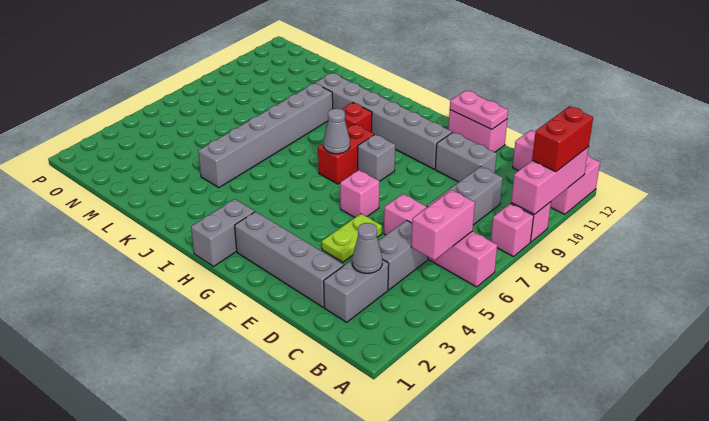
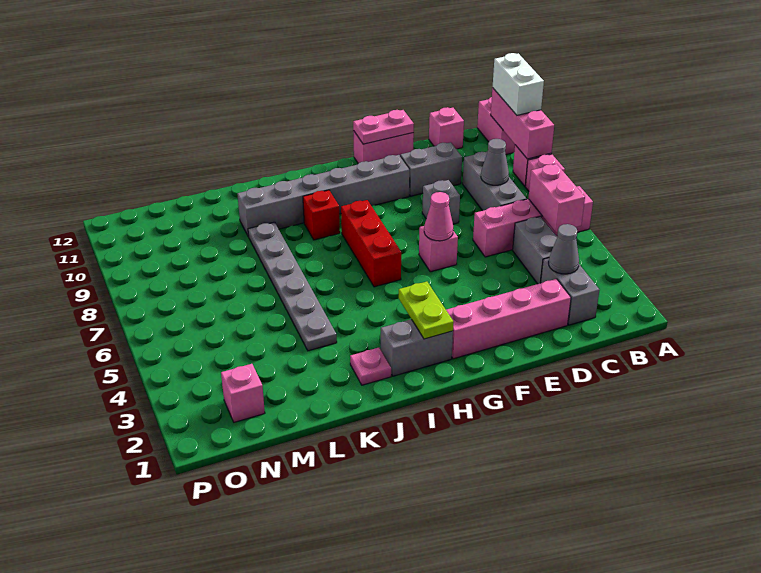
red 1x2 brick [532,106,593,172] -> white 1x2 brick [493,53,544,115]
grey 1x4 brick [235,212,344,307] -> pink 1x4 brick [446,279,571,359]
lime 1x2 plate [322,214,382,262] -> lime 1x2 plate moved to [399,282,454,339]
none -> pink 1x1 cone [424,192,453,241]
grey 1x1 brick [358,134,395,181] -> grey 1x1 brick moved to [422,180,460,224]
grey 1x2 brick [191,199,255,266] -> grey 1x2 brick turned to [381,319,453,376]
red 1x2 brick [318,124,374,184] -> red 1x3 brick [341,200,401,287]
grey 1x1 cone [323,109,350,154] -> grey 1x1 cone moved to [481,139,509,185]
none -> pink 1x1 plate [350,348,391,385]
grey 1x6 brick [198,83,333,188] -> grey 1x6 plate [248,222,337,351]
none -> pink 1x1 brick [221,364,265,422]

